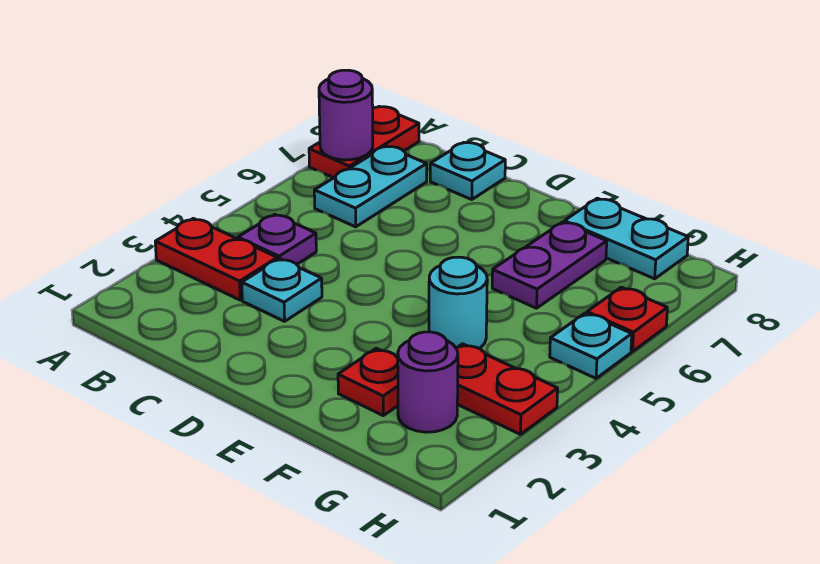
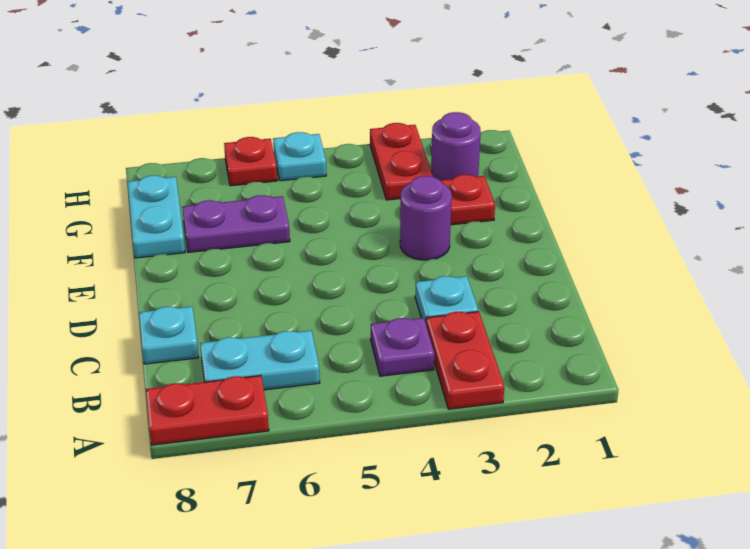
purple 1x1 round brick [319,70,373,160] -> purple 1x1 round brick moved to [400,176,452,260]
cyan 1x1 round brick [429,257,487,349] -> none

